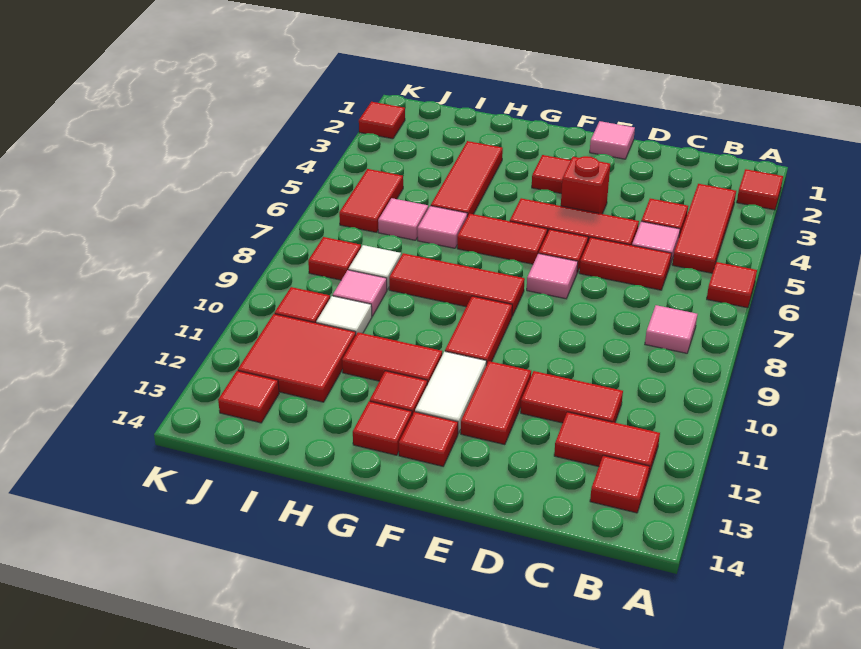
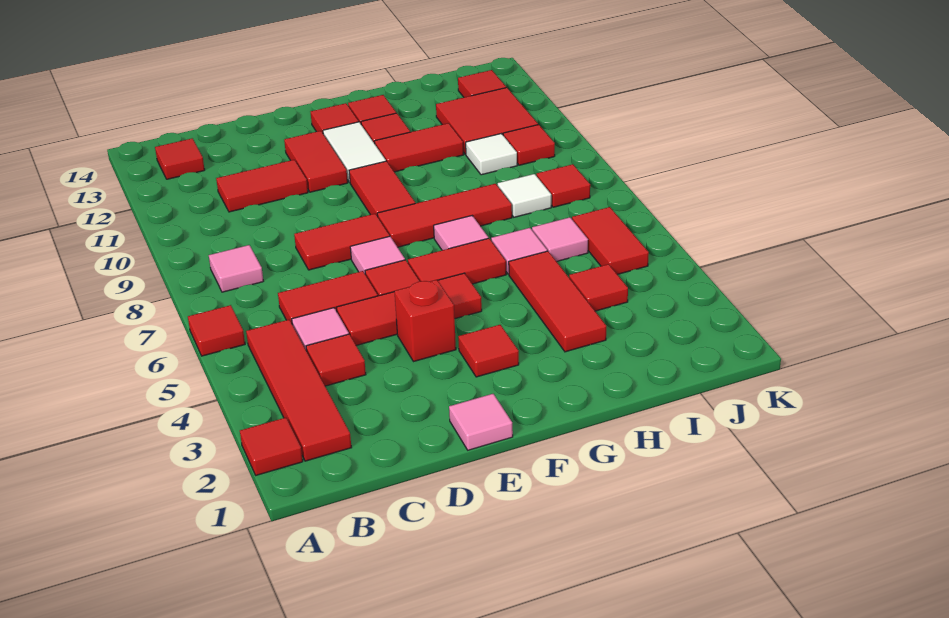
red 1x3 tile [672,184,736,273] -> red 1x4 tile [246,320,352,461]
red 1x2 tile [554,412,660,477] -> red 1x2 tile moved to [294,214,390,270]
pink 1x1 tile [333,270,387,316] -> pink 1x1 tile moved to [434,216,488,250]
red 1x1 tile [359,102,405,139] -> red 1x1 tile moved to [569,264,628,311]

